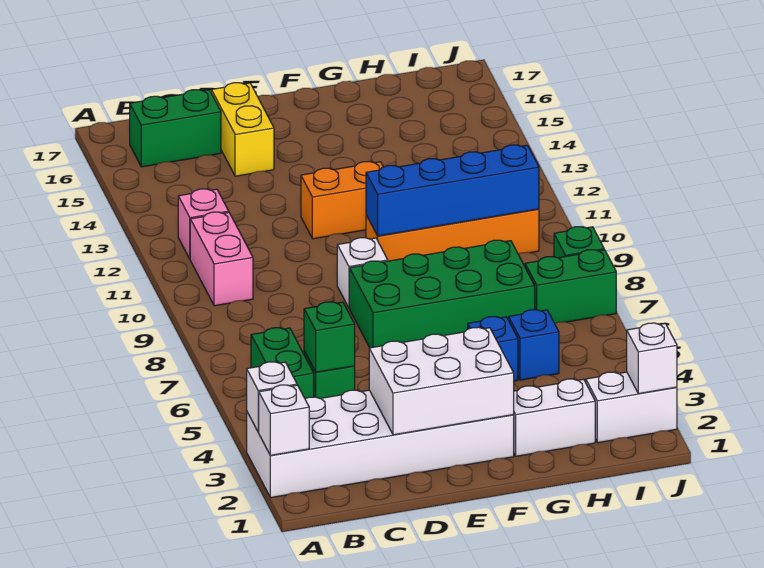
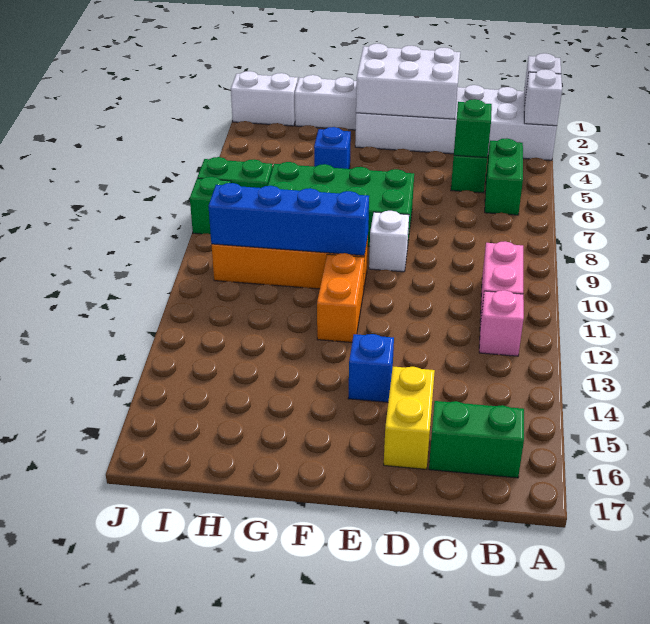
orange 1x2 brick [301,161,383,239] -> orange 1x2 brick turned to [317,253,364,342]
blue 1x1 brick [509,310,559,380] -> blue 1x1 brick moved to [348,334,394,402]
white 1x1 brick [627,323,677,394] -> none

